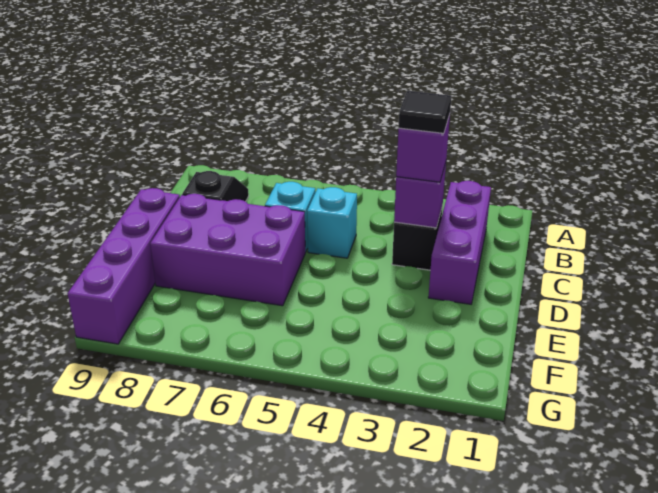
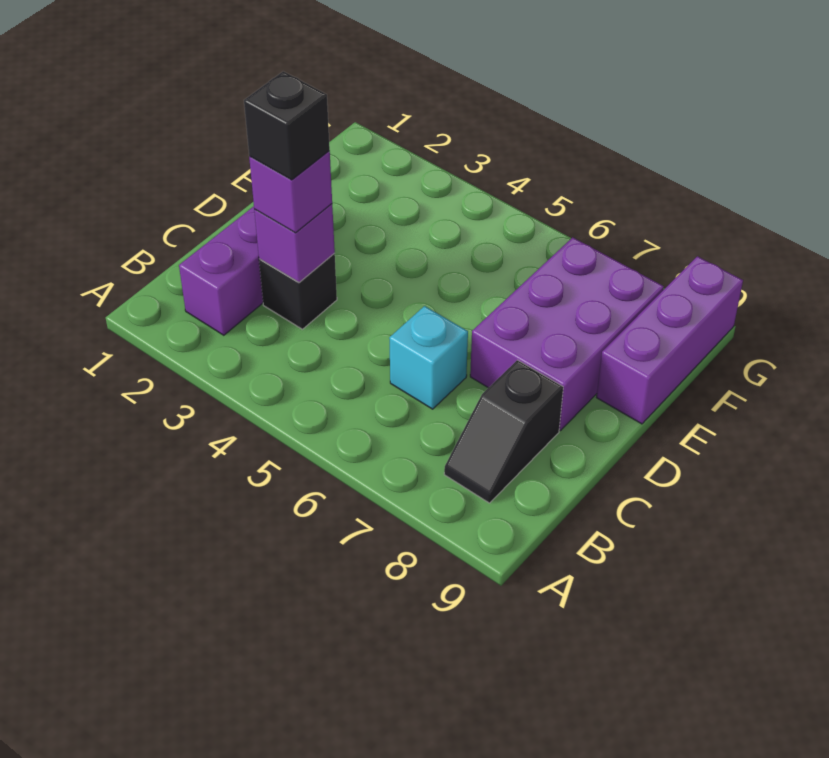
black 1x1 tile [399,91,451,133] -> black 1x1 brick [244,71,330,180]
cyan 1x1 brick [307,187,357,258] -> none
purple 2x3 brick [150,194,305,306] -> purple 2x3 brick turned to [470,237,664,431]
purple 1x4 brick [68,188,180,344] -> purple 1x3 brick [597,256,743,424]

